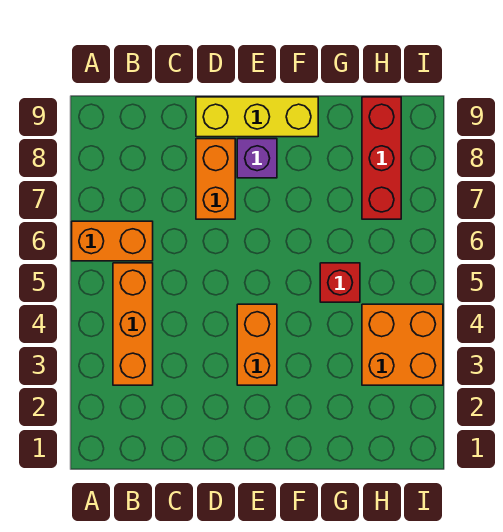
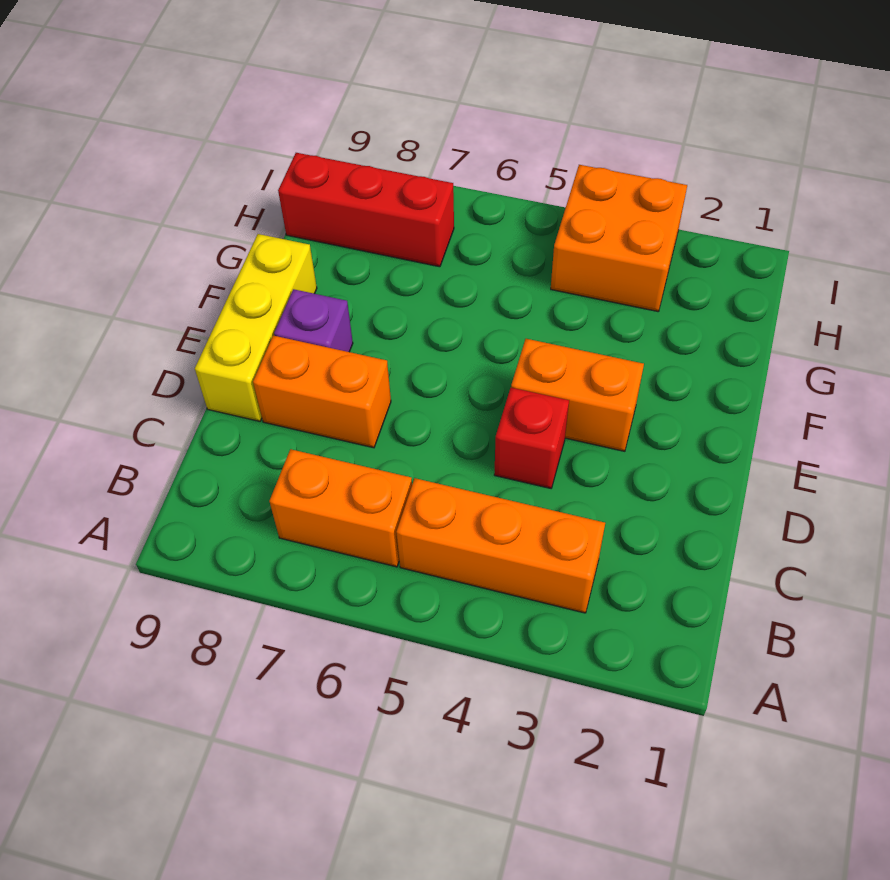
orange 1x2 brick [72,221,153,261] -> orange 1x2 brick turned to [269,449,412,567]
red 1x1 brick [320,263,360,302] -> red 1x1 brick moved to [494,388,569,488]

